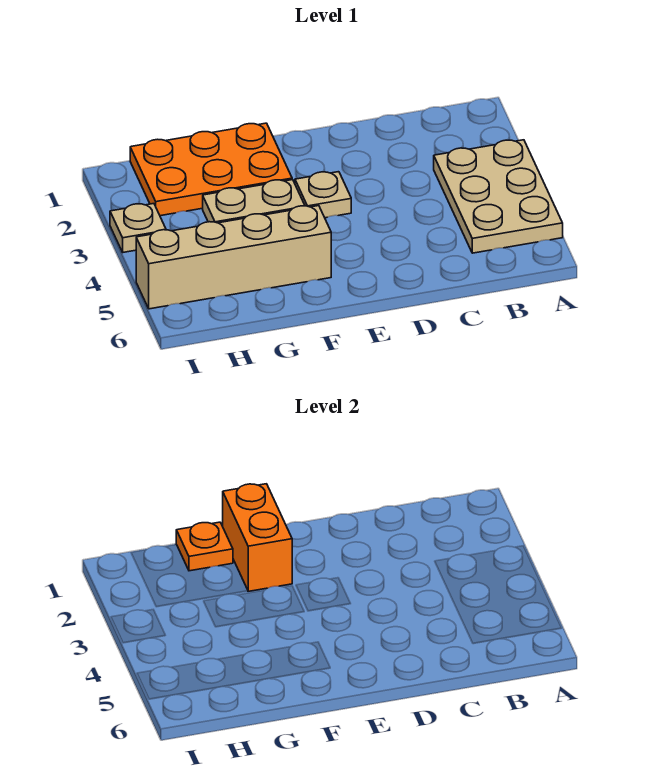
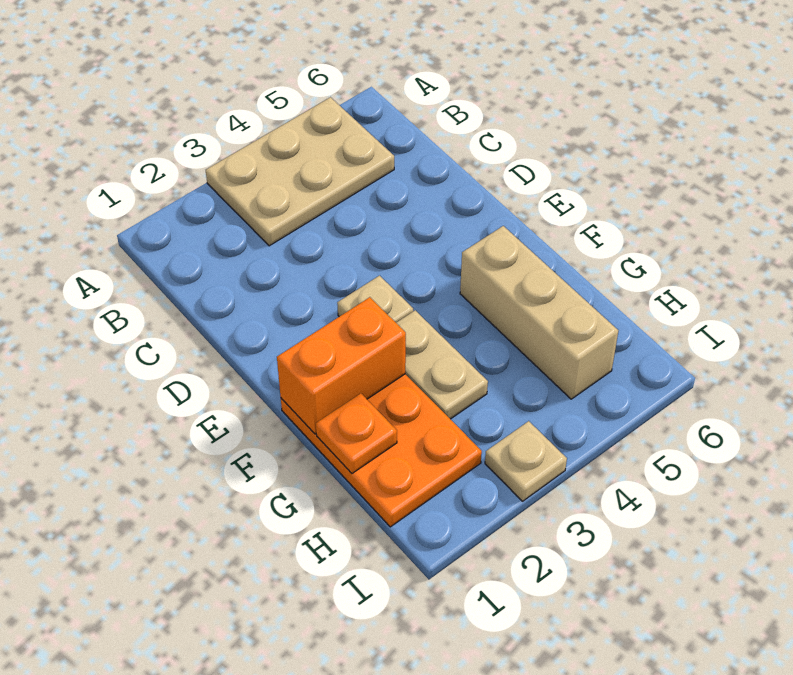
tan 1x4 brick [136,206,331,309] -> tan 1x3 brick [460,226,618,399]

